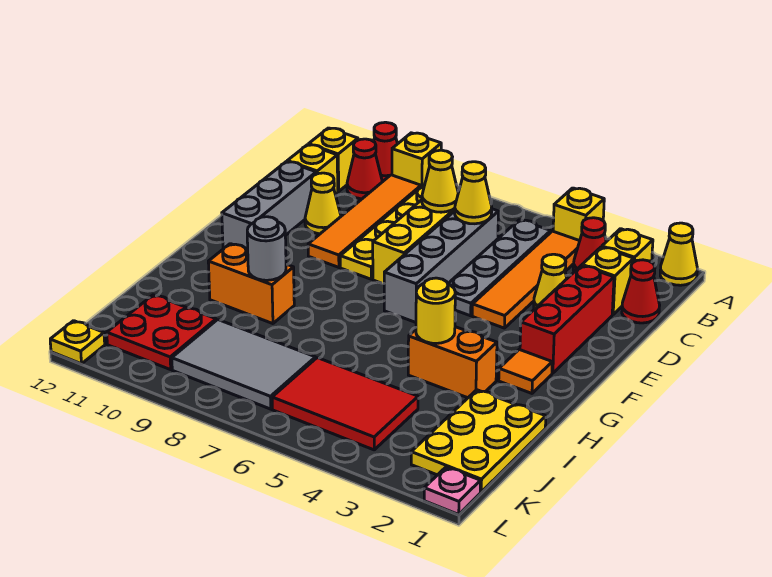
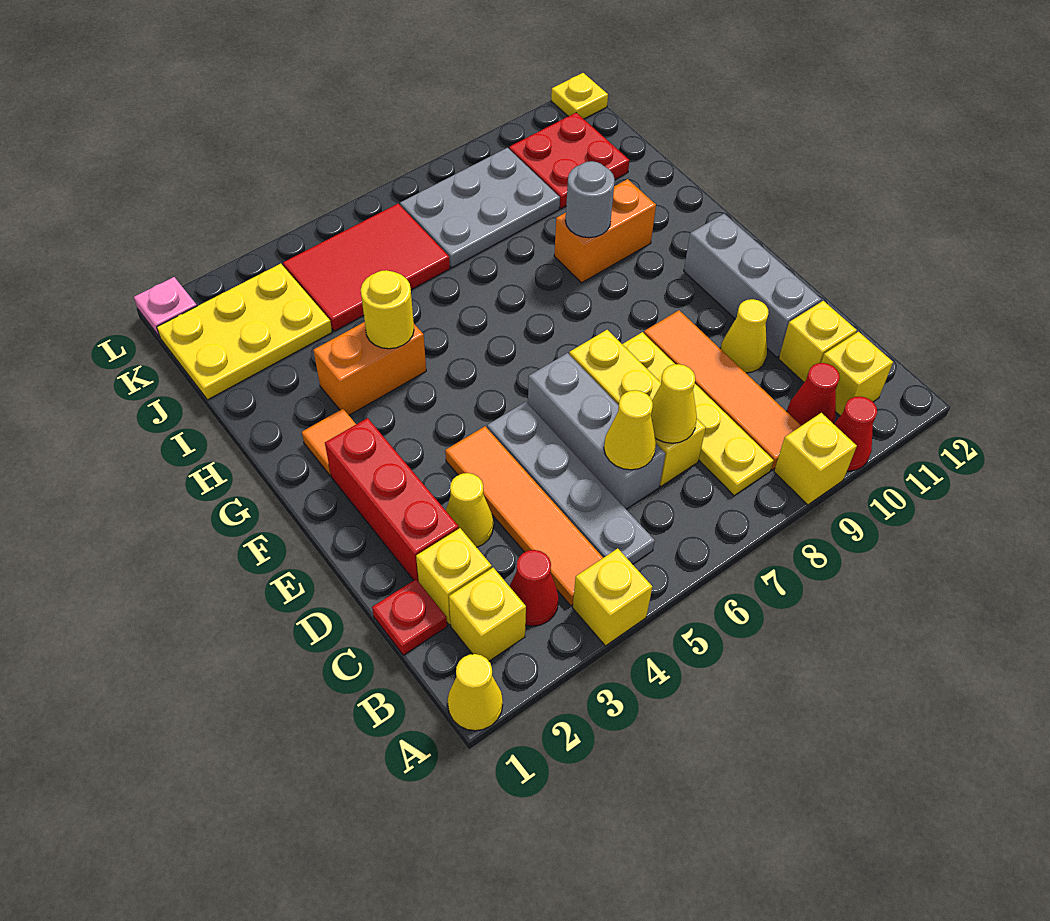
red 1x1 cone [622,260,660,323] -> red 1x1 plate [372,579,447,655]
grey 1x4 brick [384,209,498,322] -> grey 1x3 brick [528,353,665,509]
yellow 2x3 plate [411,390,546,492] -> yellow 2x3 plate turned to [157,264,332,400]
grey 2x3 tile [172,320,315,409] -> grey 2x3 plate [400,148,560,268]

